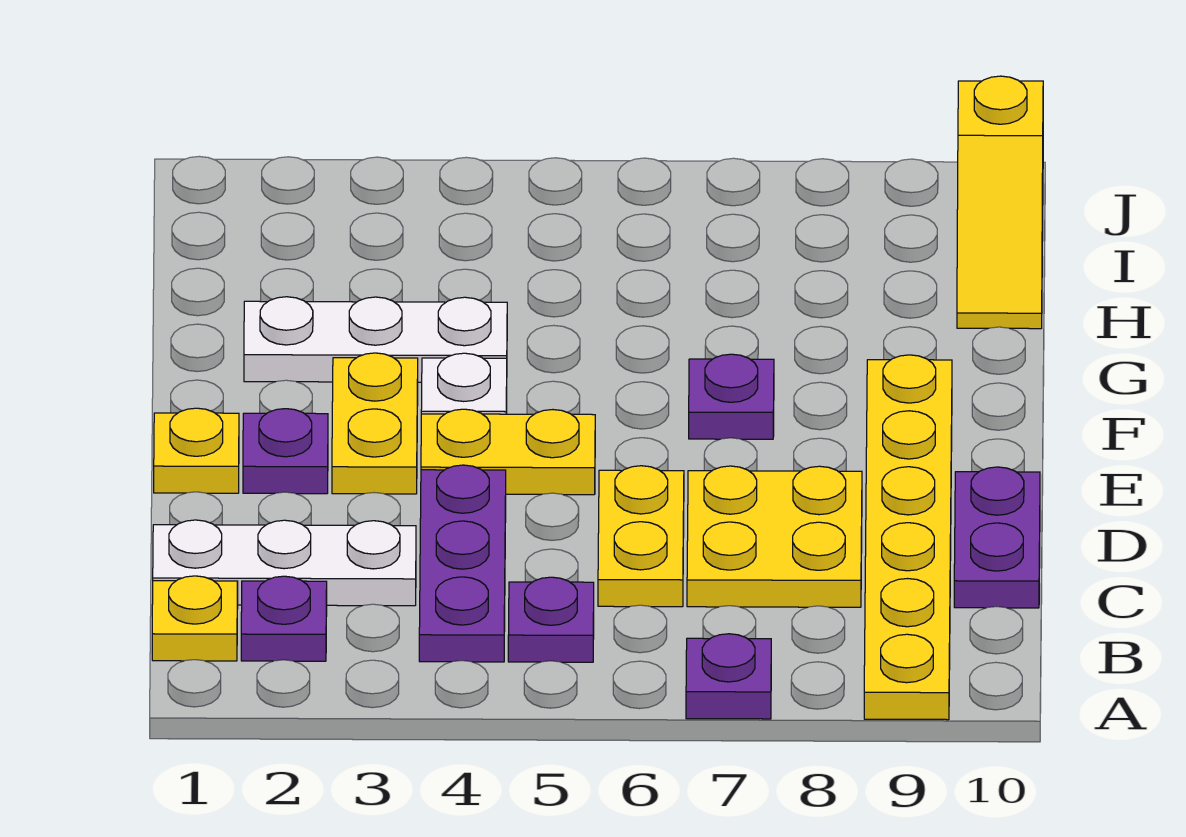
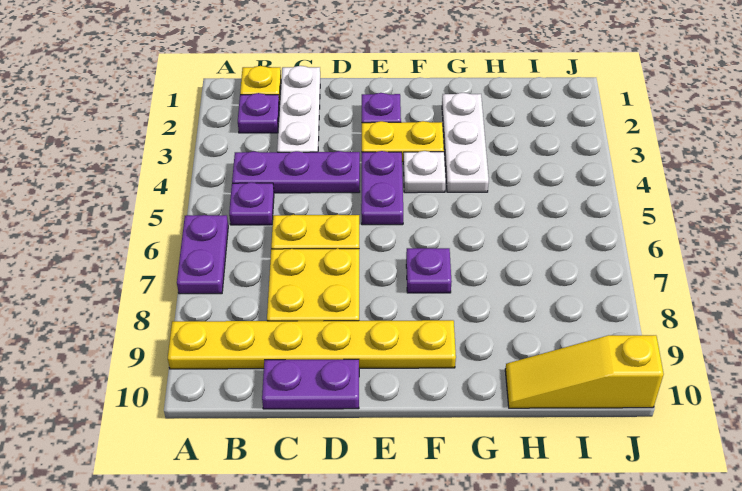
purple 1x1 plate [686,634,771,719] -> purple 1x2 plate [177,215,228,294]
yellow 1x1 plate [154,408,239,493] -> none
yellow 1x2 plate [421,409,595,495] -> purple 1x2 plate [361,151,403,225]

